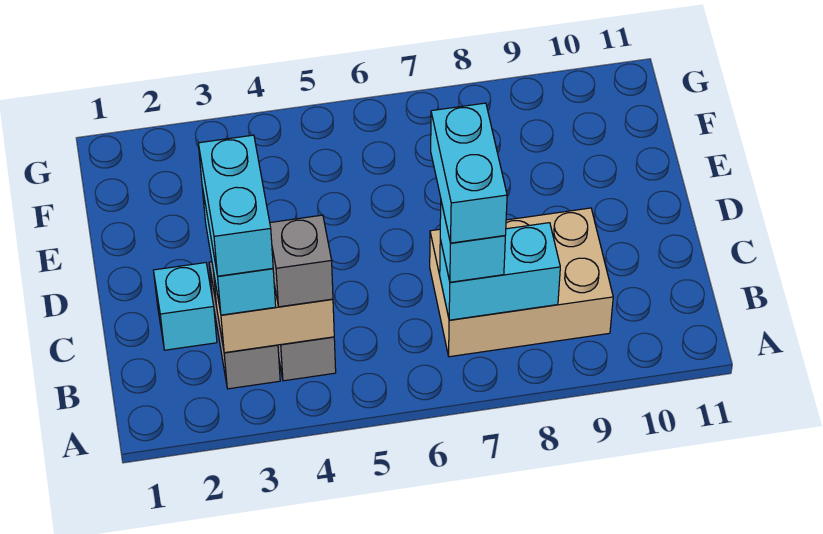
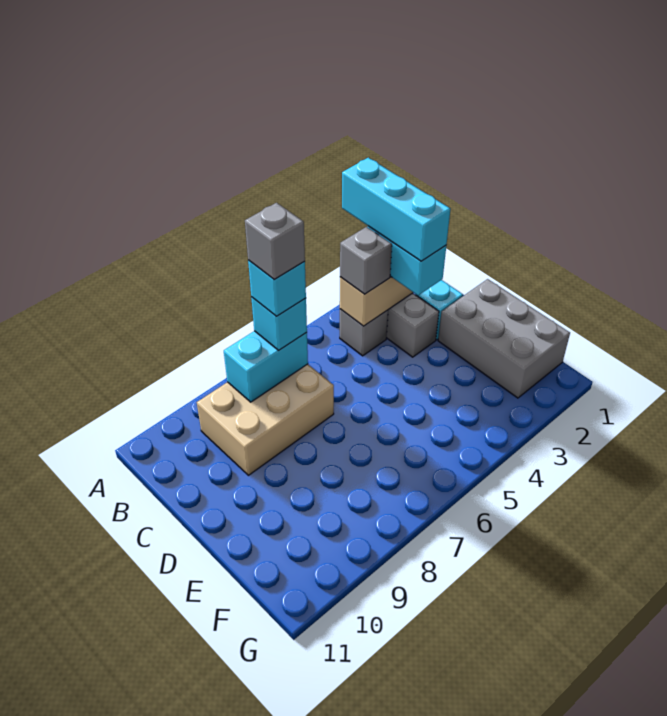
cyan 1x2 brick [198,135,273,276] -> cyan 1x3 brick [342,158,450,261]
cyan 1x2 brick [431,103,507,243] -> cyan 1x1 brick [248,260,306,316]
none -> grey 1x1 brick [245,203,305,280]
none -> grey 2x3 brick [438,279,570,398]

